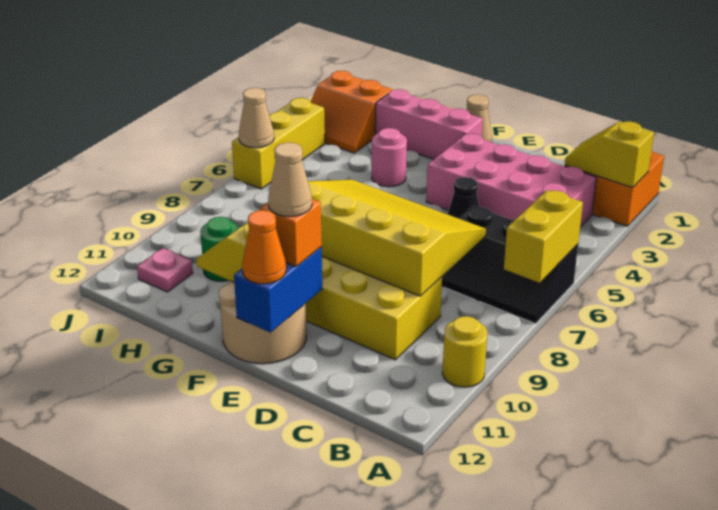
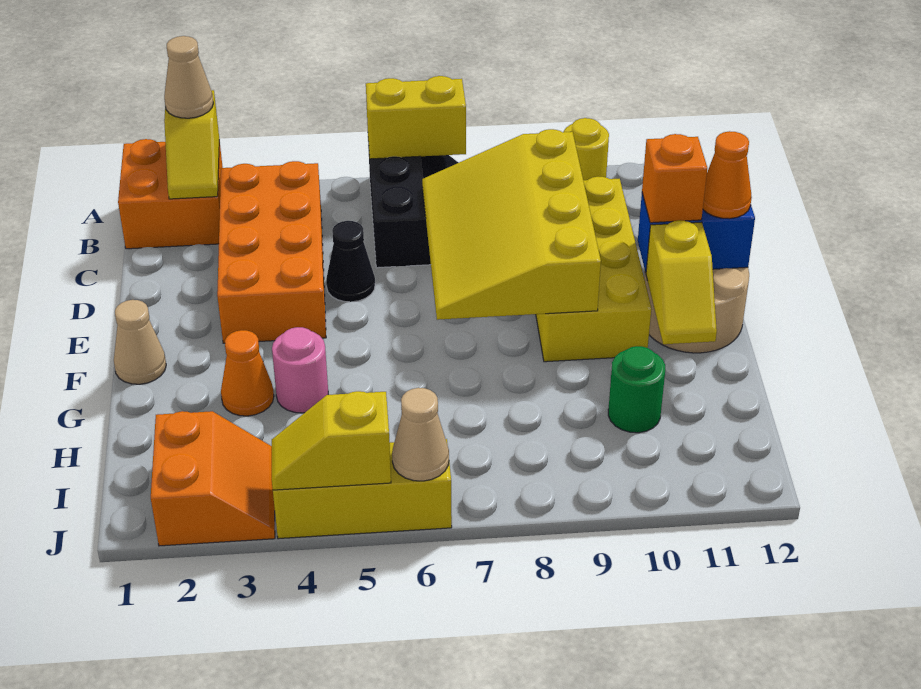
pink 2x4 brick [426,134,596,227] -> orange 2x4 brick [217,161,326,343]
tan 1x1 cone [268,142,312,217] -> tan 1x1 cone moved to [164,36,213,118]
pink 1x3 brick [375,89,483,159] -> none
none -> orange 1x1 cone [221,330,274,416]
pink 1x1 plate [137,248,193,292] -> none
none -> yellow 1x2 slope [272,391,391,490]

